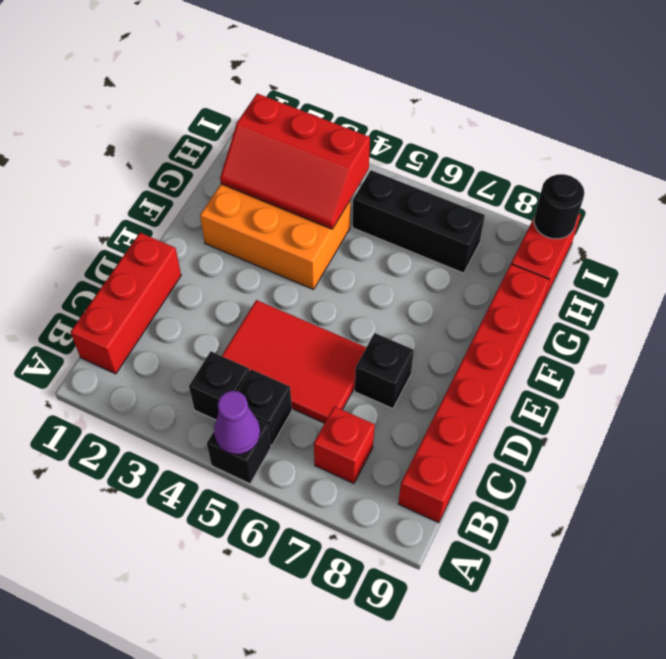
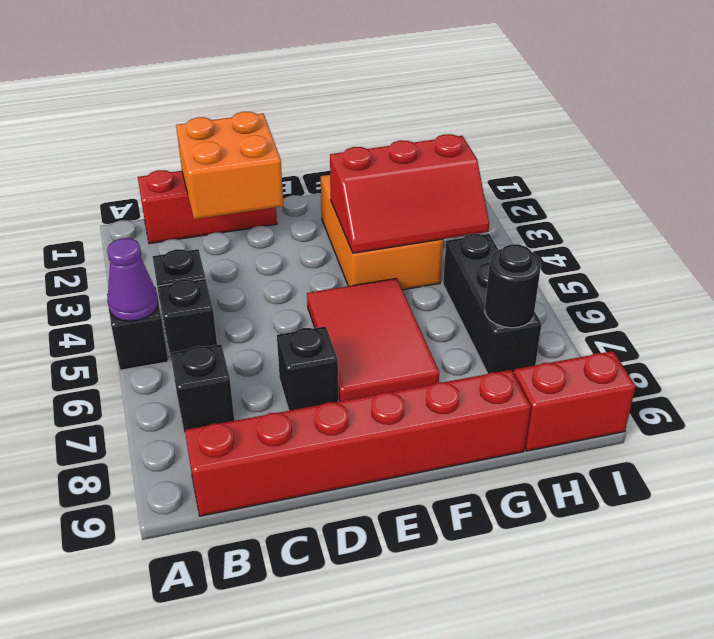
red 1x1 brick [314,406,375,484] -> black 1x1 brick [171,344,234,433]
none -> orange 2x2 brick [176,112,283,219]
red 2x3 tile [222,300,366,423] -> red 2x3 tile moved to [307,278,439,401]
red 2x3 slope [220,93,370,229] -> red 2x3 slope turned to [330,134,489,253]
black 1x1 round brick [534,174,584,239] -> black 1x1 round brick moved to [485,244,541,328]

